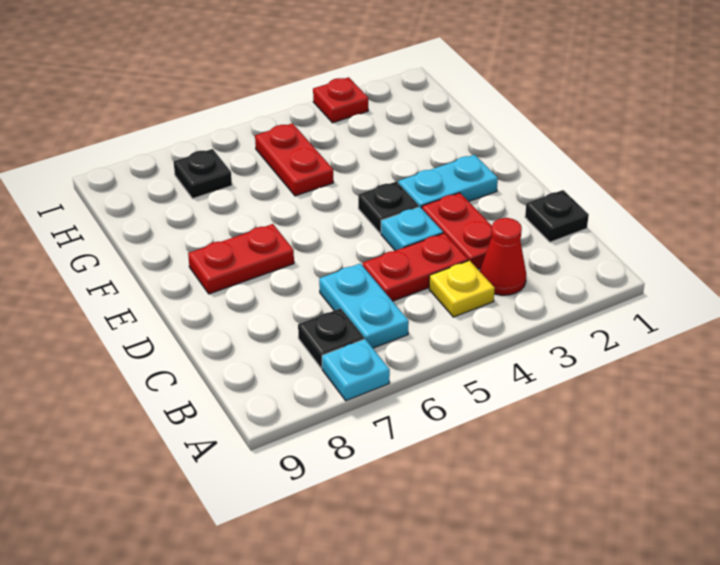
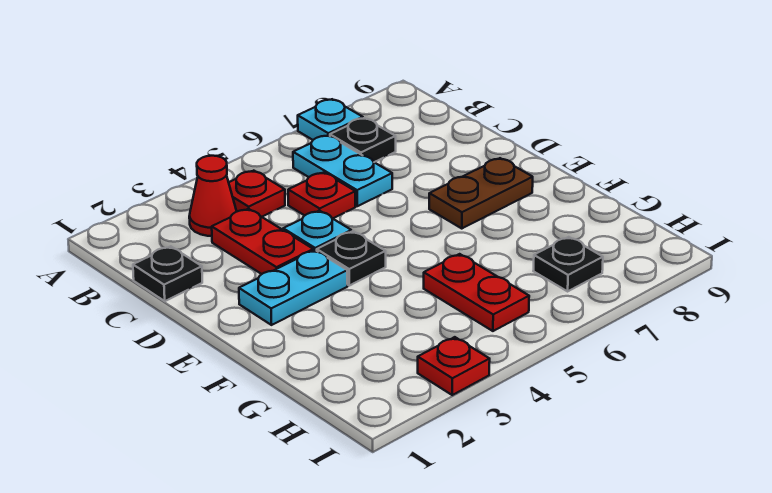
yellow 1x1 plate [429,261,495,317] -> red 1x1 plate [229,171,285,217]
red 1x2 plate [363,233,468,301] -> red 1x1 plate [288,172,355,219]
red 1x2 plate [188,224,294,294] -> brown 1x2 plate [429,158,533,228]

